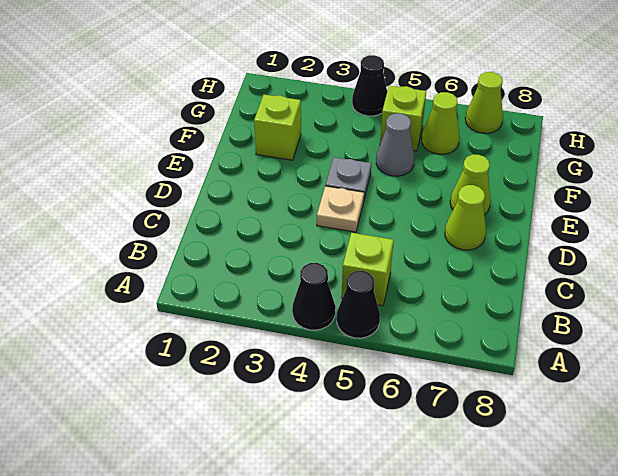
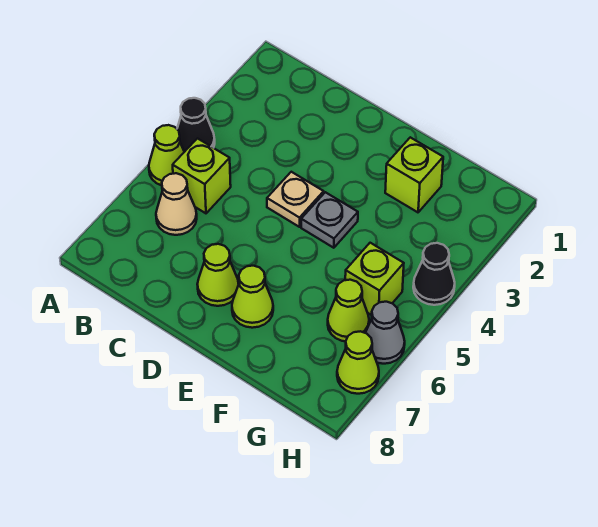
black 1x1 cone [337,271,380,338] -> lime 1x1 cone [149,125,184,185]
none -> tan 1x1 cone [156,173,197,235]
grey 1x1 cone [376,113,415,176] -> grey 1x1 cone moved to [366,302,405,364]

